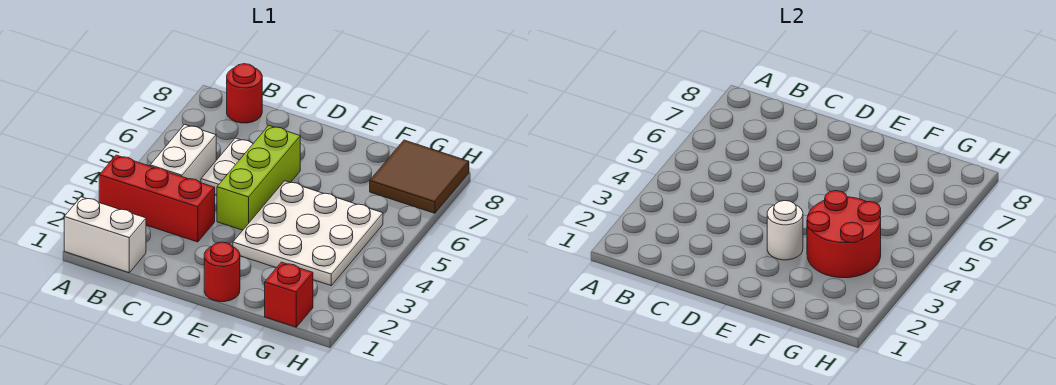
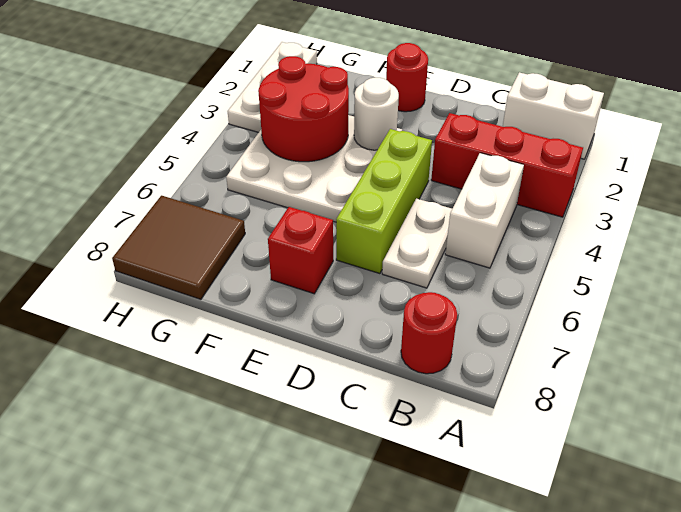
red 1x1 brick [265,262,313,327] -> red 1x1 brick moved to [268,207,333,294]
none -> white 1x3 plate [228,42,317,132]

